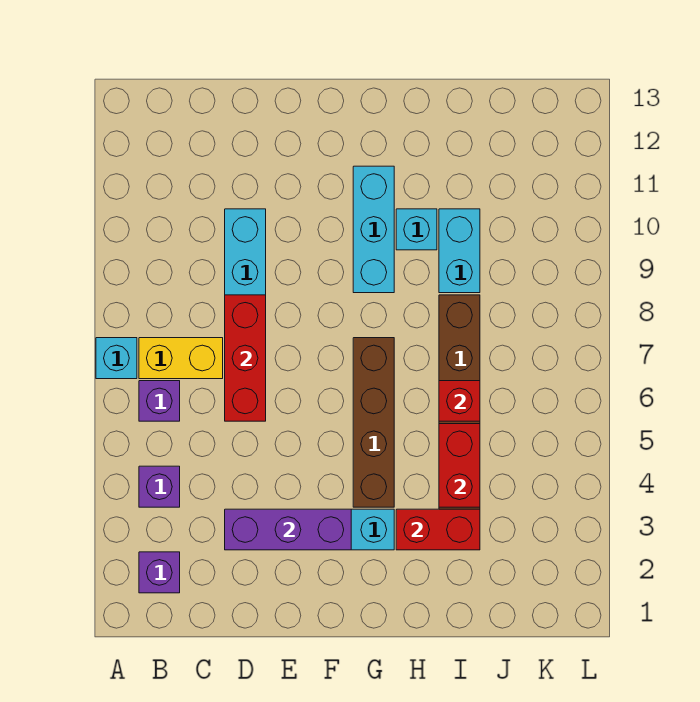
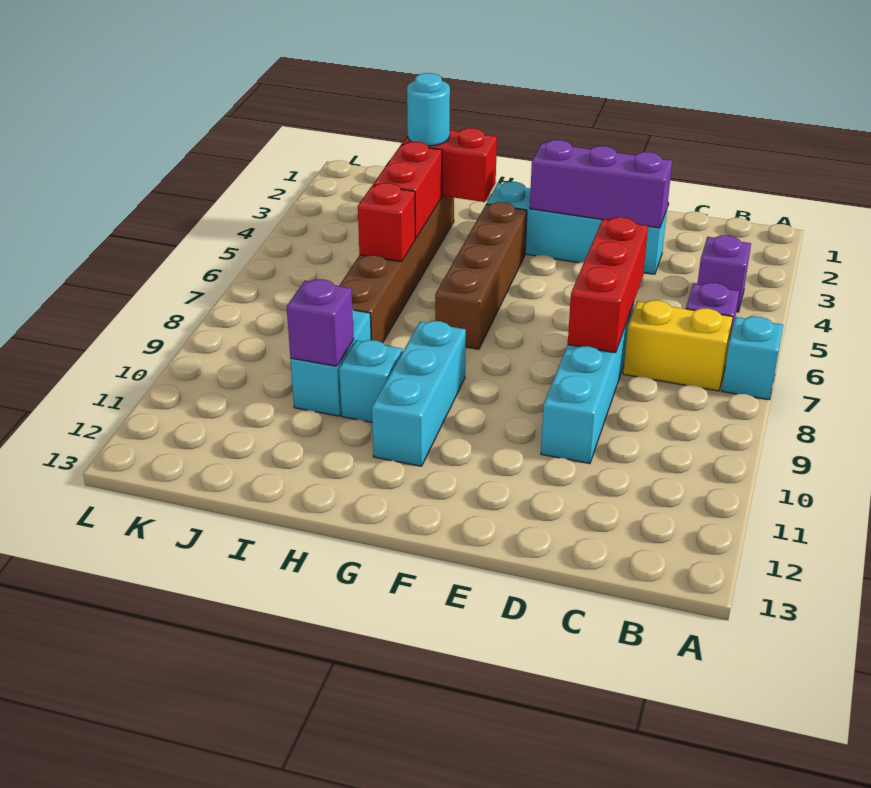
purple 1x1 brick [139,552,180,593] -> purple 1x1 brick moved to [287,279,354,366]
none -> cyan 1x1 round brick [407,73,450,146]

